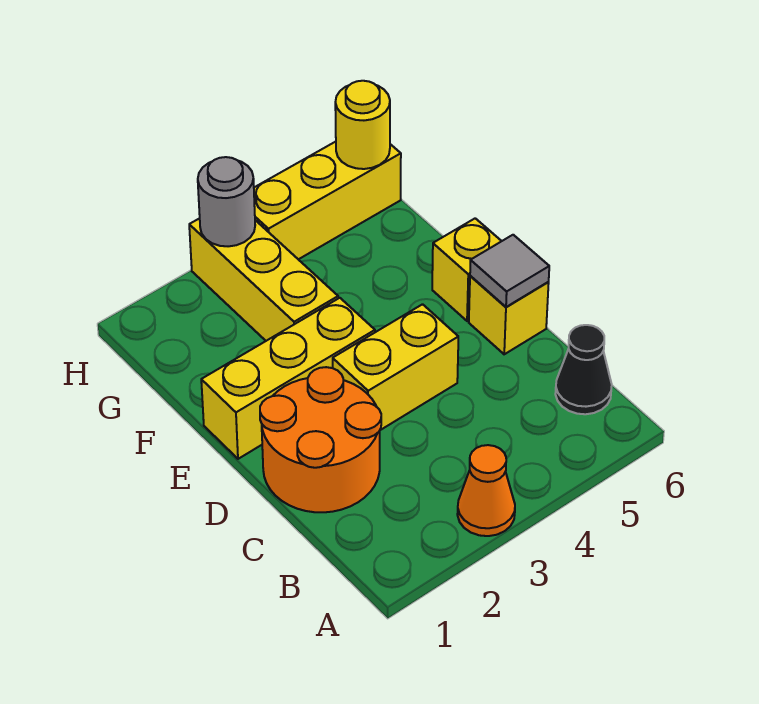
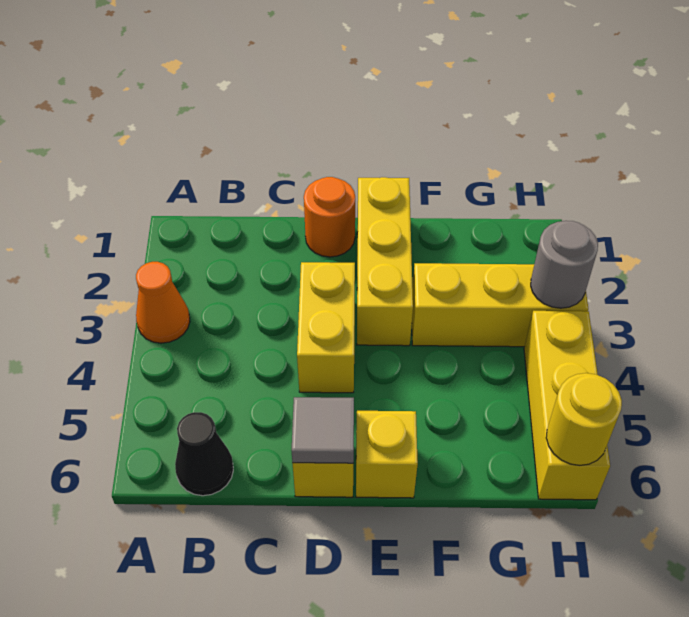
orange 2x2 round brick [260,367,381,512] -> orange 1x1 round brick [304,177,355,257]

